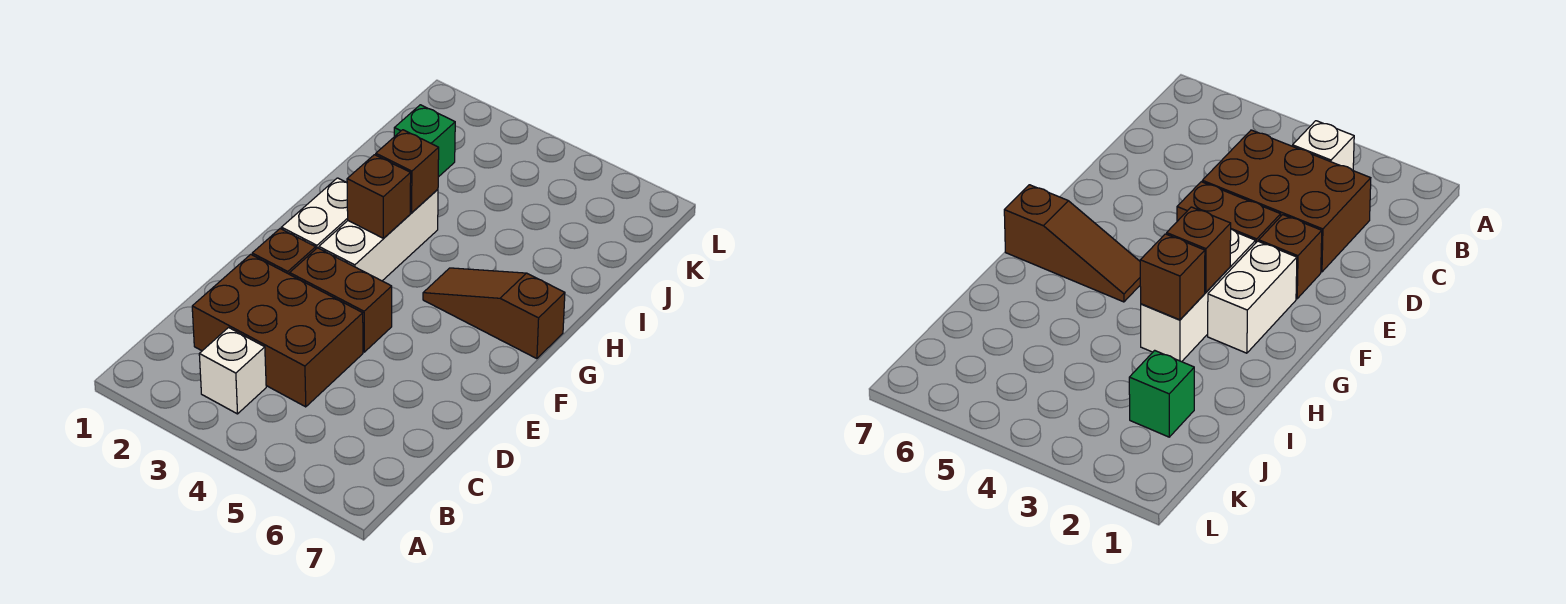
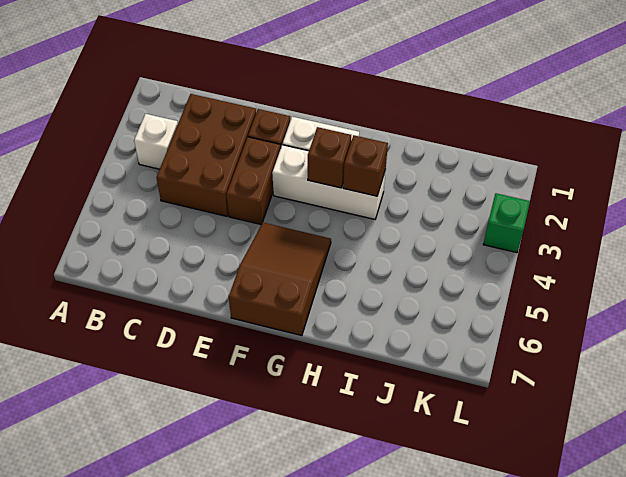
brown 1x3 slope [423,268,565,359] -> brown 2x3 slope [229,223,331,336]
green 1x1 brick [394,105,455,177] -> green 1x1 brick moved to [483,193,530,253]

